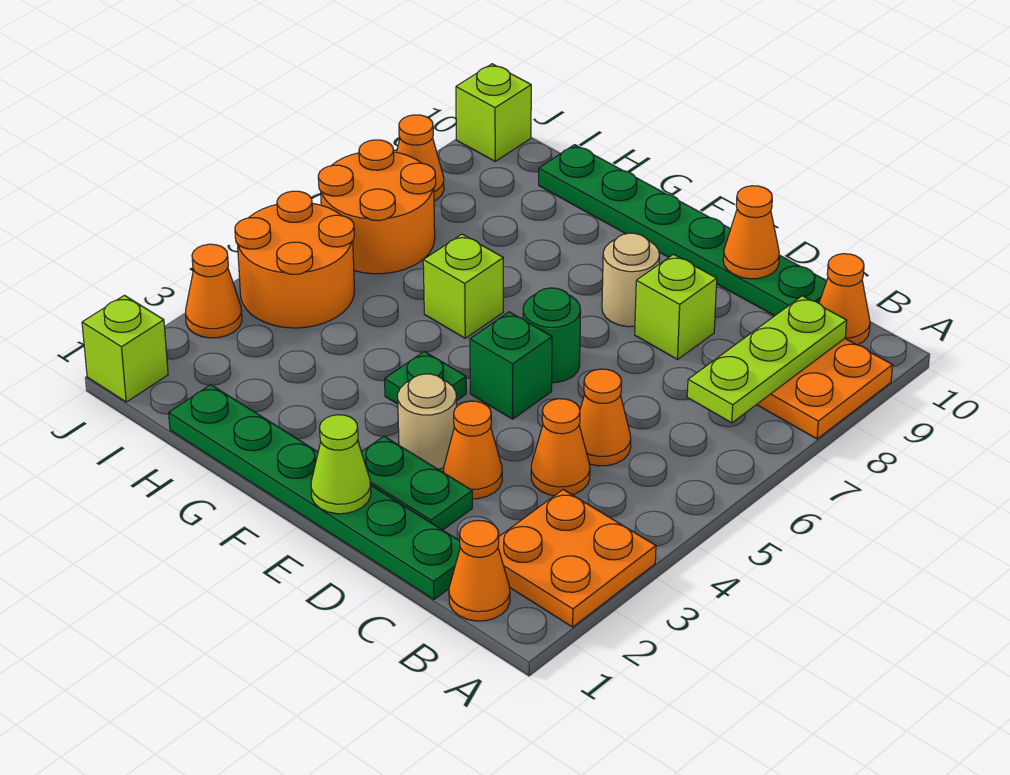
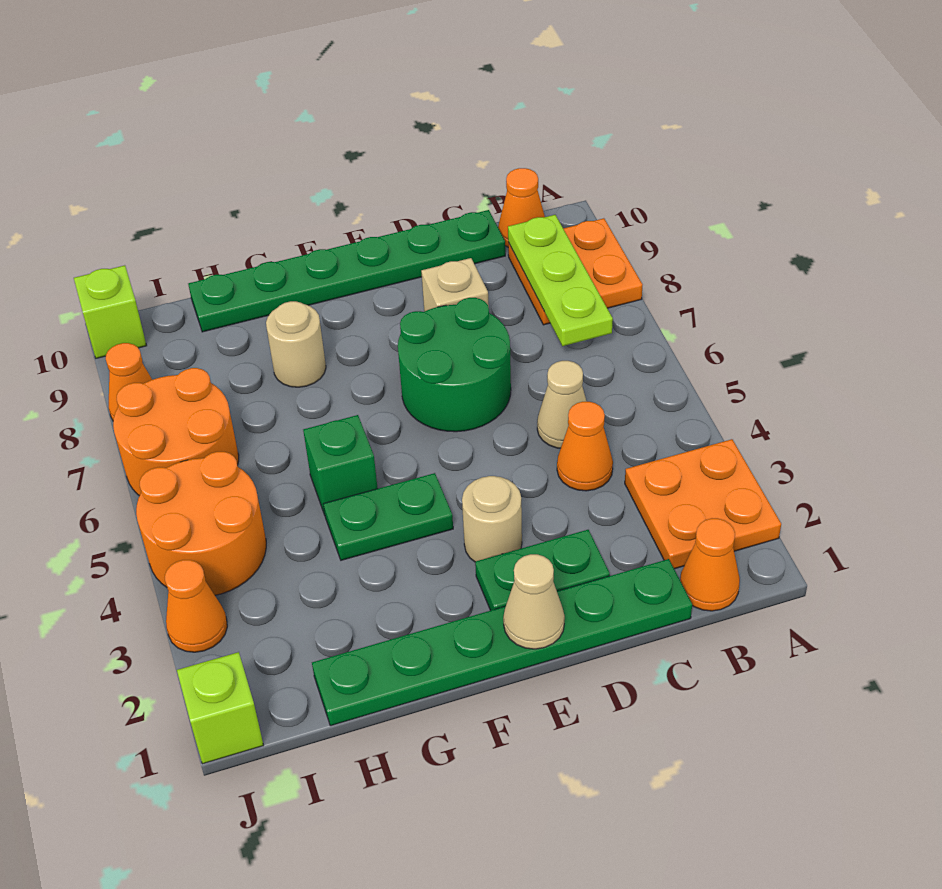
orange 1x1 cone [579,369,631,466] -> tan 1x1 cone [537,361,587,448]
orange 1x1 cone [444,401,502,499] -> none
lime 1x1 brick [635,254,717,359] -> tan 1x1 brick [421,258,489,311]
orange 1x1 cone [723,186,779,279] -> none
lime 1x1 cone [311,415,371,514] -> tan 1x1 cone [503,554,565,649]
green 1x1 brick [470,312,552,419] -> green 1x1 brick moved to [303,415,378,515]
green 1x1 round brick [523,288,581,383] -> green 2x2 round brick [398,298,511,432]
tan 1x1 round brick [602,233,660,327] -> tan 1x1 round brick moved to [266,301,326,387]
green 1x1 plate [385,352,466,404] -> green 1x2 plate [324,473,453,560]
lime 1x1 brick [423,234,503,338] -> none

